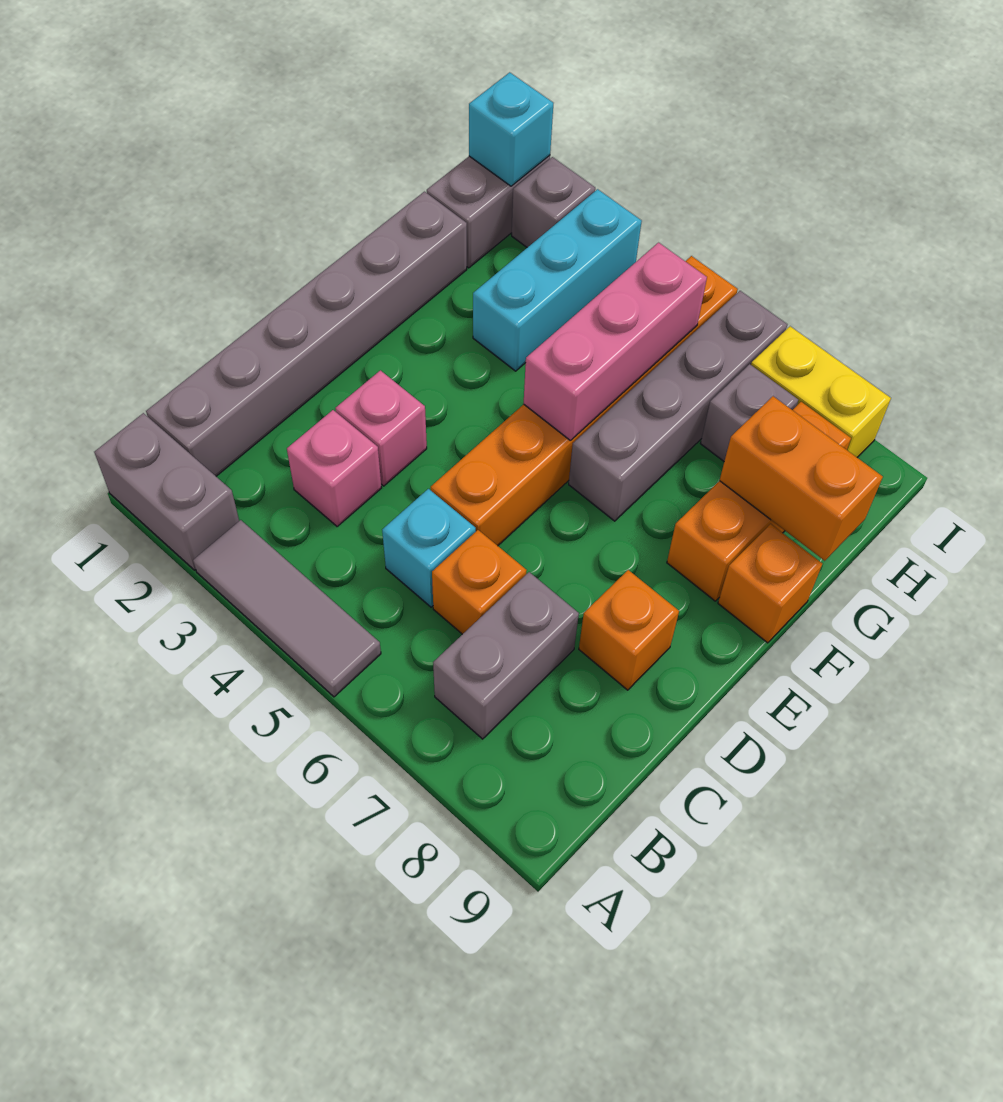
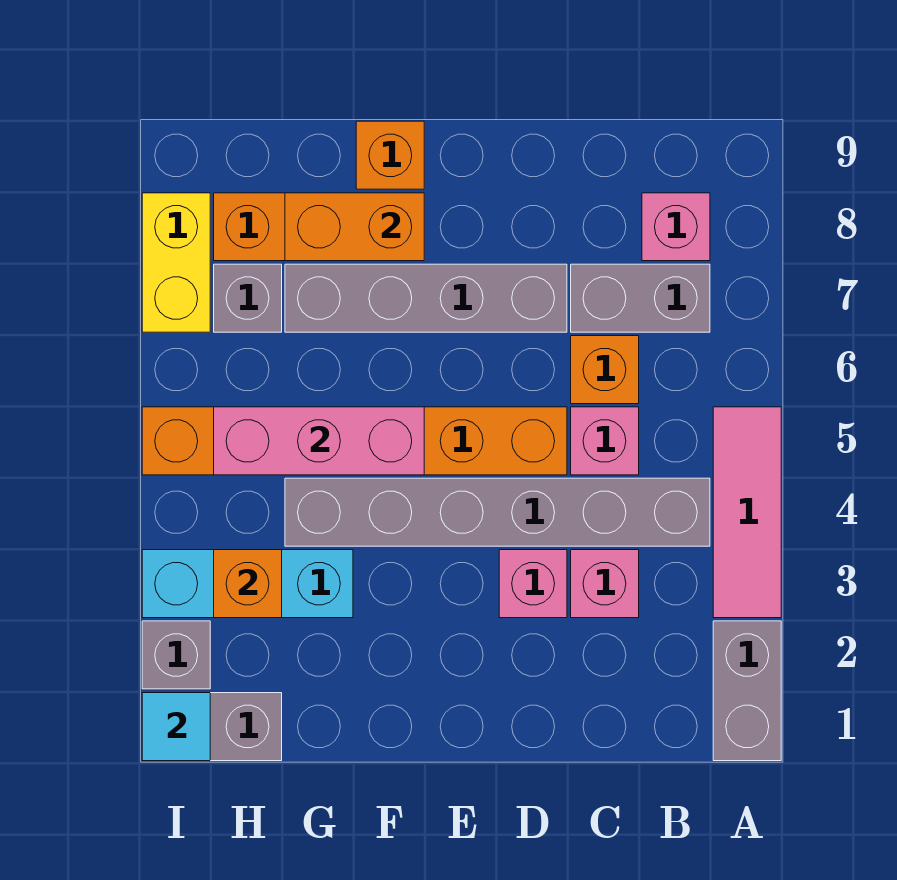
grey 1x3 tile [193,520,381,697] -> pink 1x3 tile [713,407,781,618]
grey 1x6 brick [146,192,467,476] -> grey 1x6 brick moved to [285,478,710,546]
none -> pink 1x1 brick [642,193,710,261]
cyan 1x1 brick [382,489,476,607] -> pink 1x1 brick [571,407,639,475]
orange 1x1 brick [579,570,679,690] -> orange 1x1 brick moved to [214,550,282,618]
grey 1x4 brick [569,291,787,521] -> grey 1x4 brick moved to [285,264,567,332]
orange 1x2 brick [720,396,883,561] -> orange 1x2 brick turned to [285,193,424,261]
cyan 1x1 brick [469,72,553,186] -> cyan 1x1 tile [142,693,210,761]

